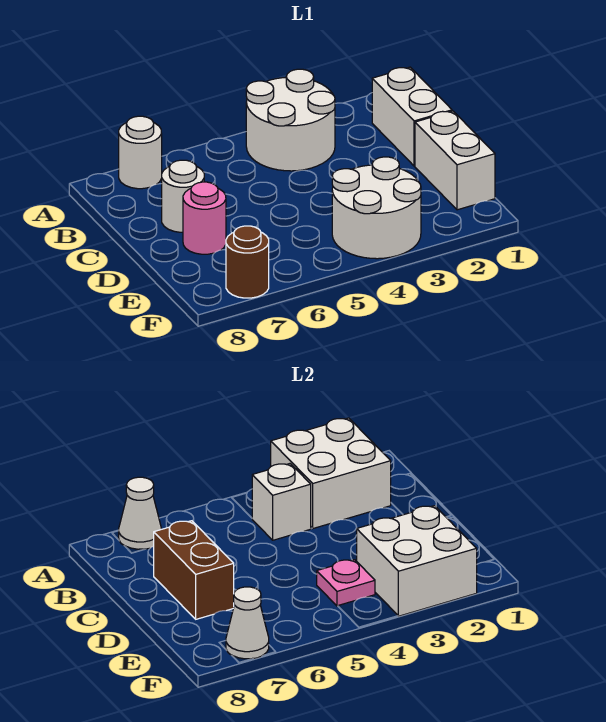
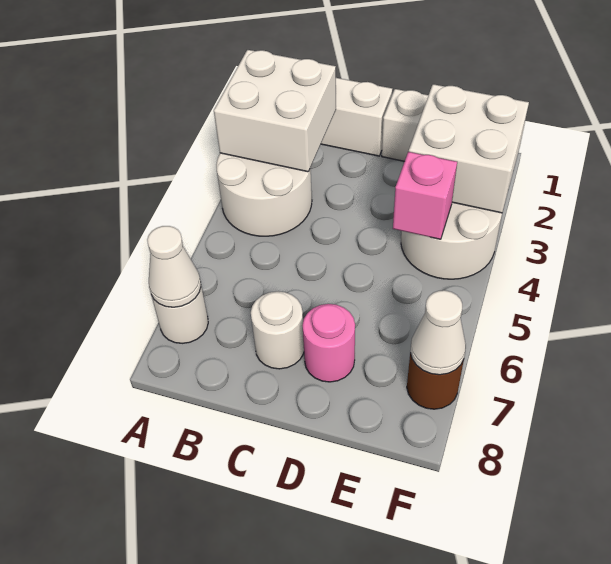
white 1x1 brick [252,464,311,540] -> none
brown 1x2 brick [154,521,234,619] -> none
pink 1x1 plate [317,560,375,606] -> pink 1x1 brick [393,152,457,239]

